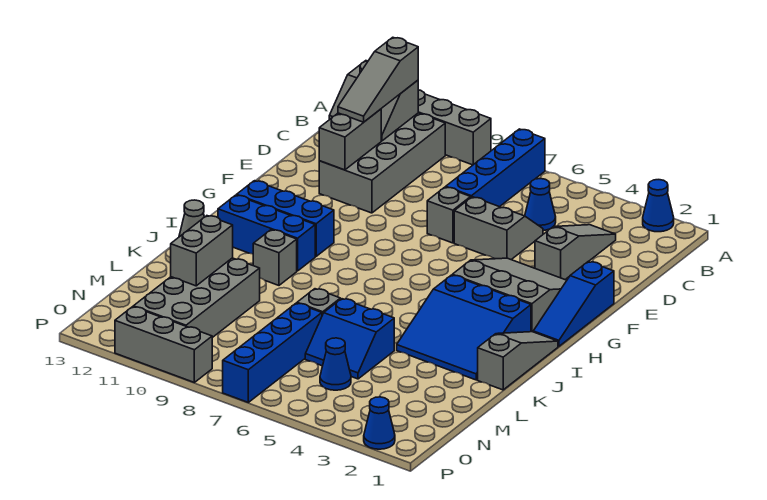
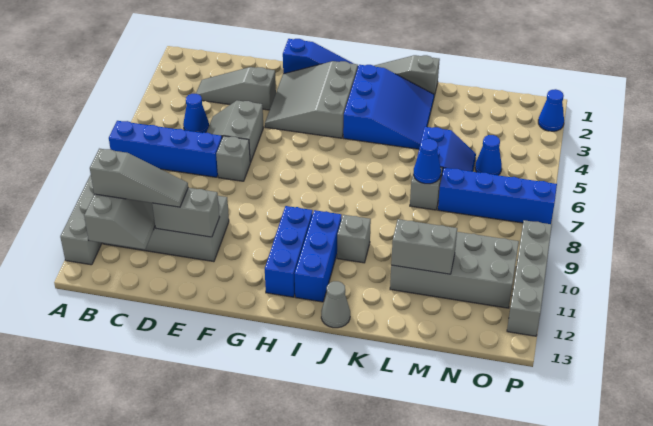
blue 1x1 cone [643,180,674,232] -> blue 1x1 cone moved to [414,139,441,184]
grey 1x3 brick [115,307,212,382] -> grey 1x4 brick [507,220,552,336]

